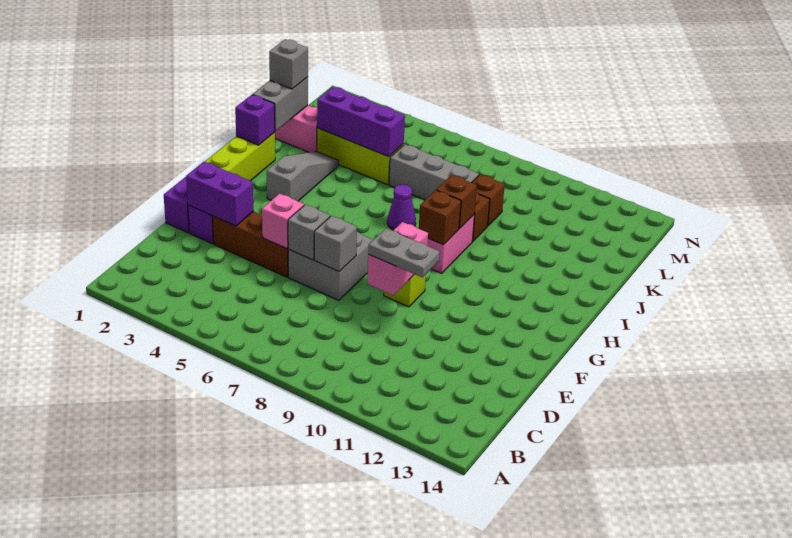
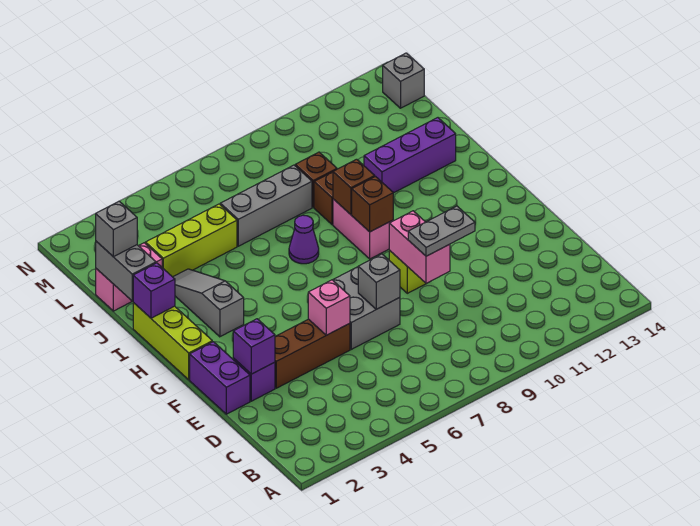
purple 1x2 brick [186,161,254,226] -> purple 1x1 brick [233,319,275,374]
grey 1x1 brick [288,205,330,260] -> grey 1x1 brick moved to [383,53,424,108]
purple 1x3 brick [317,87,405,157] -> purple 1x3 brick moved to [364,118,456,193]

